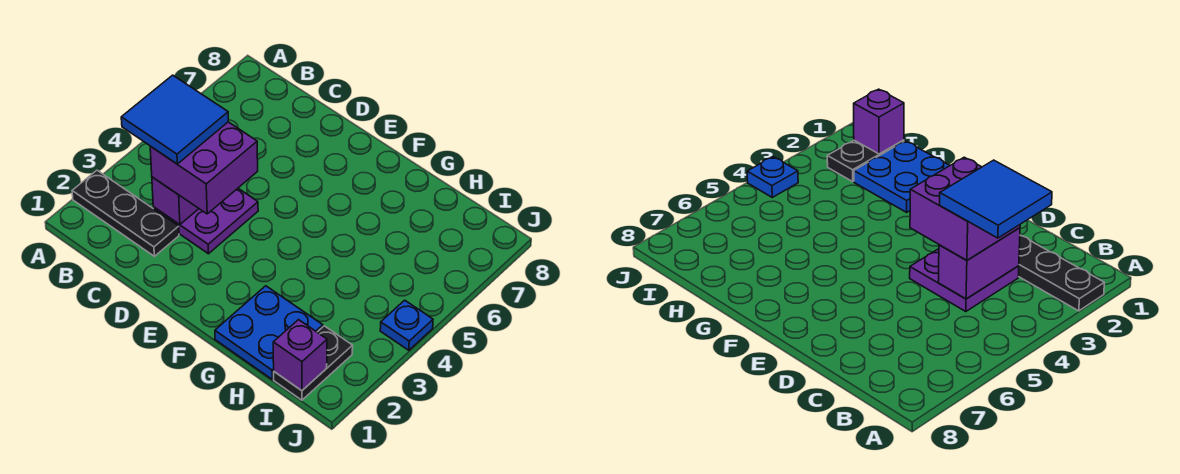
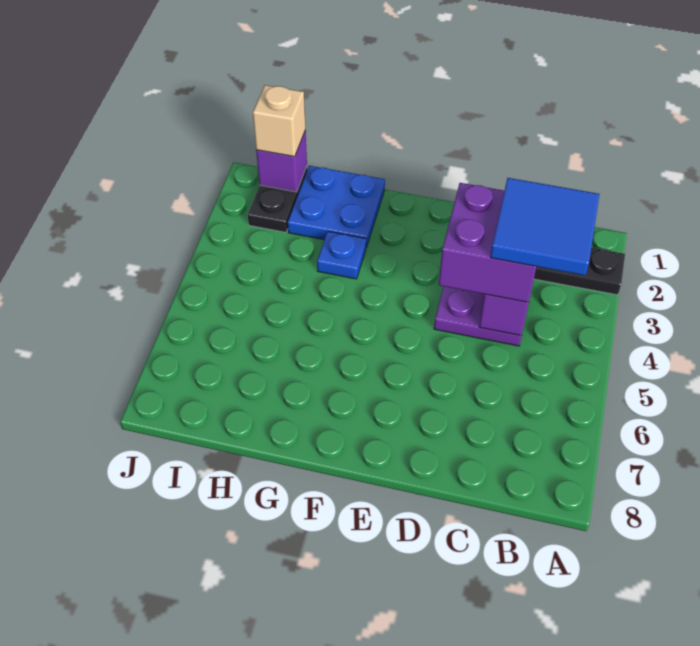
none -> tan 1x1 brick [253,85,305,157]
blue 1x1 plate [380,300,433,350] -> blue 1x1 plate moved to [317,231,366,279]

